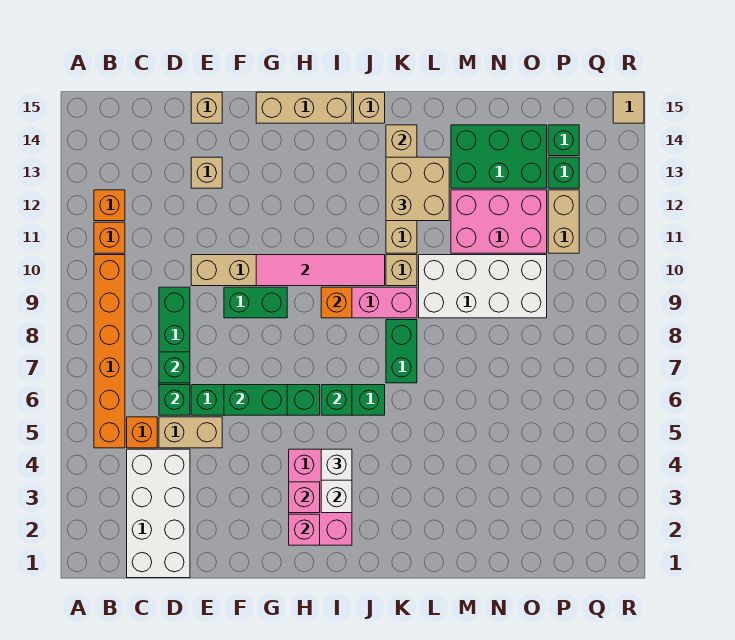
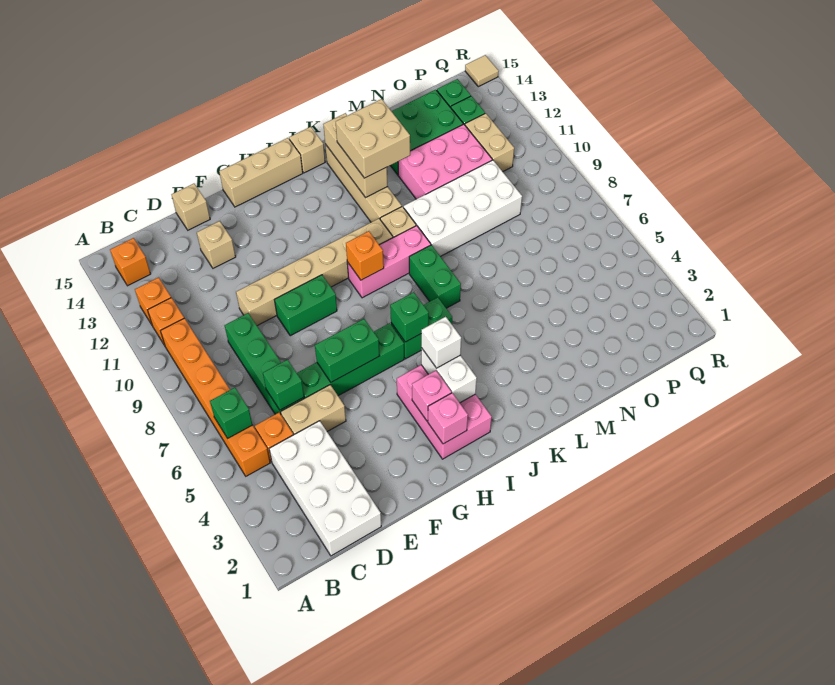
none -> orange 1x1 brick [110,238,151,286]
green 1x1 brick [159,352,190,383] -> green 1x1 brick moved to [210,388,252,438]
pink 1x4 tile [256,255,385,286] -> none

